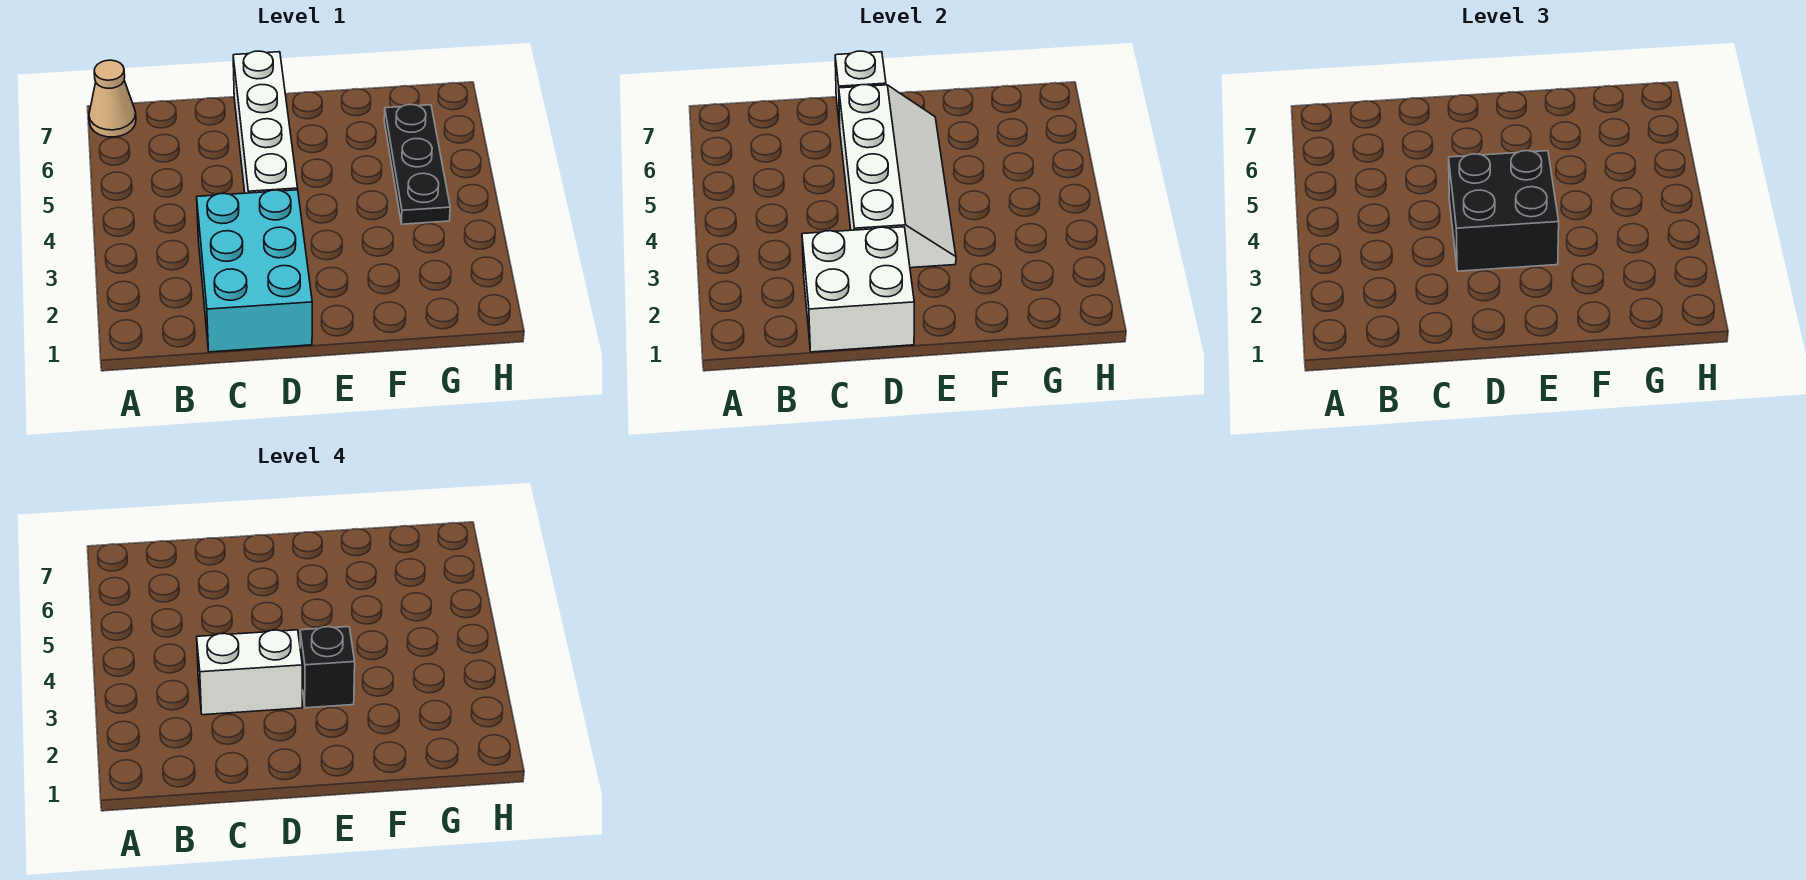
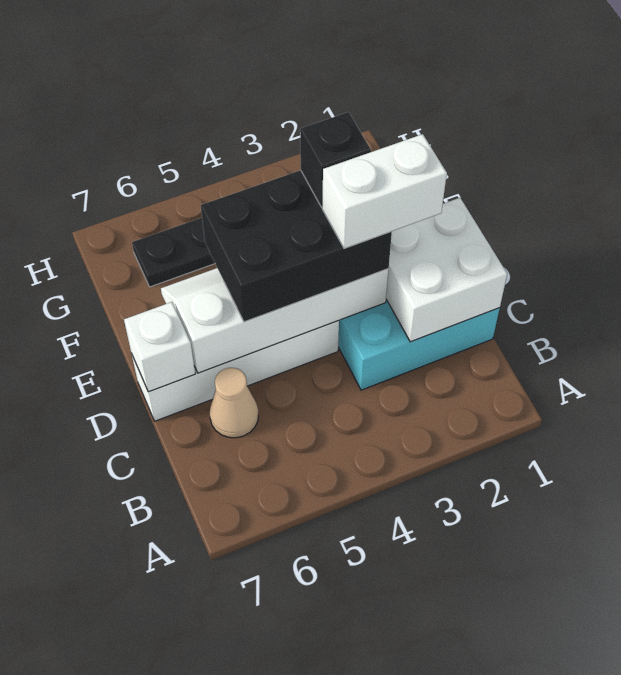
tan 1x1 cone [89,60,136,137] -> tan 1x1 cone moved to [210,368,258,438]
white 1x2 brick [197,630,302,715] -> white 1x2 brick turned to [322,134,447,248]
black 2x2 brick [1449,151,1559,271] -> black 2x3 brick [201,170,392,322]

